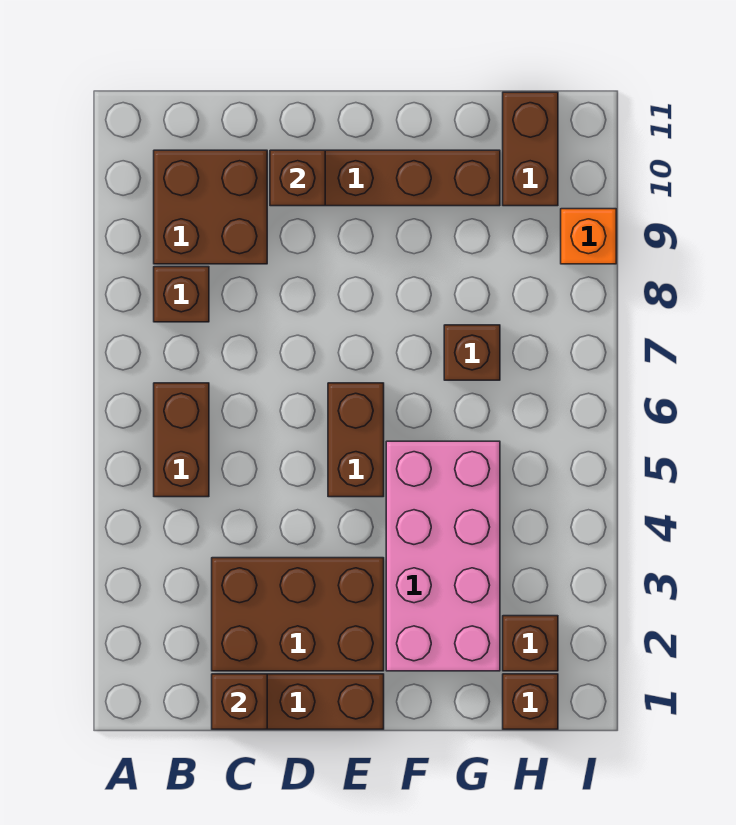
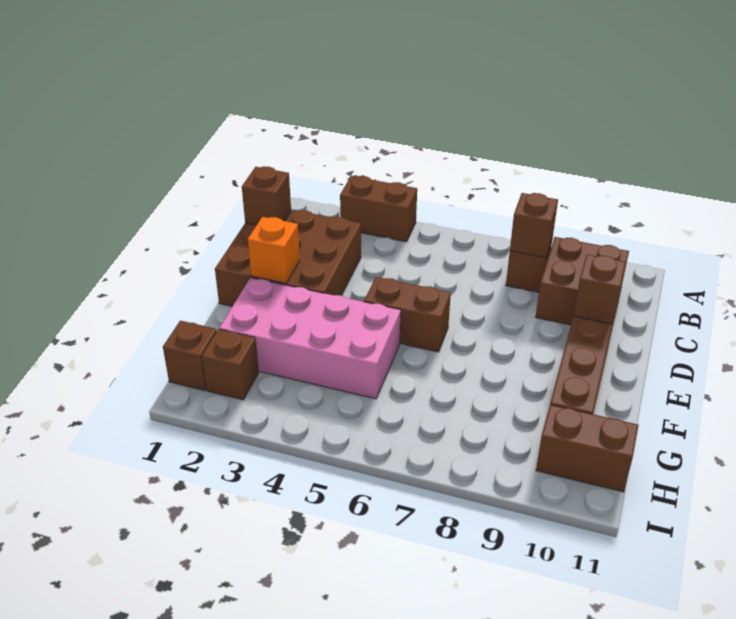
brown 1x2 brick [154,383,209,497] -> brown 1x2 brick moved to [340,176,417,242]
brown 1x1 brick [444,325,500,380] -> brown 1x1 brick moved to [510,193,558,258]
orange 1x1 brick [561,209,616,264] -> orange 1x1 brick moved to [248,217,300,283]

